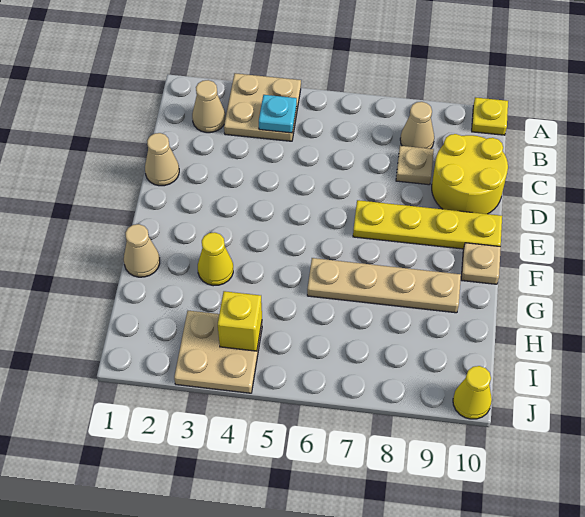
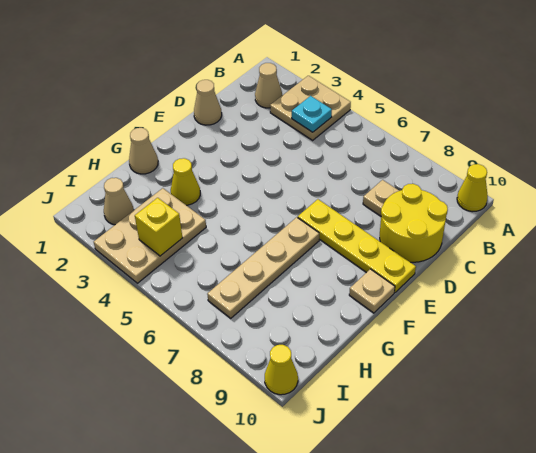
yellow 1x1 plate [472,97,508,135] -> yellow 1x1 cone [457,164,488,212]
tan 1x1 cone [400,102,434,149] -> tan 1x1 cone moved to [104,178,134,225]
tan 1x4 plate [307,258,461,313] -> tan 1x4 plate turned to [207,217,319,318]
tan 2x2 plate [174,311,262,393] -> tan 2x3 plate [94,188,206,283]

